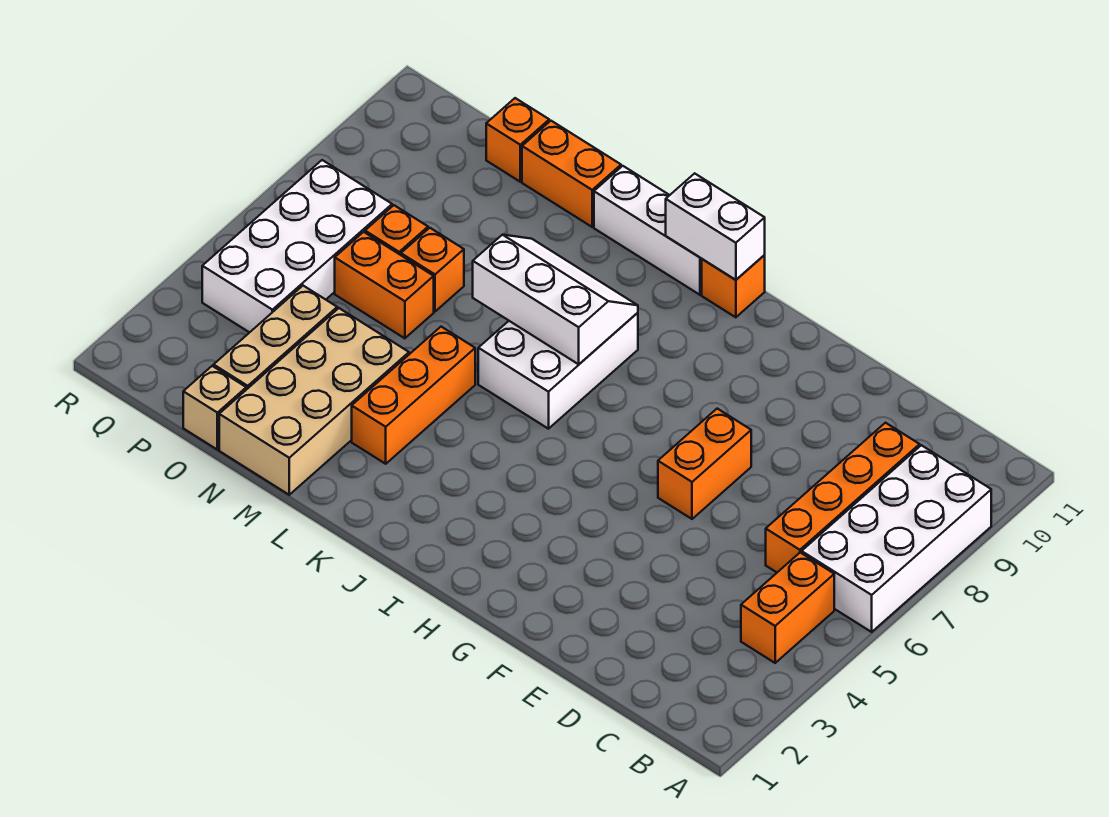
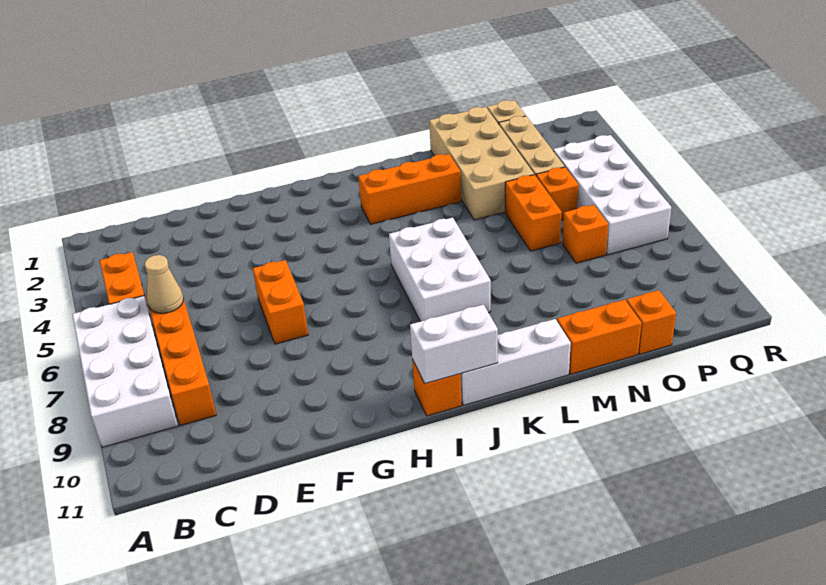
none -> tan 1x1 cone [145,255,183,313]
white 2x3 slope [473,235,638,364] -> none
orange 1x3 brick [352,327,475,464] -> orange 1x3 brick turned to [358,154,461,224]
orange 1x2 brick [335,232,434,338] -> orange 1x2 brick turned to [505,175,562,251]
orange 1x1 brick [401,228,464,311] -> orange 1x1 brick moved to [536,167,579,220]

